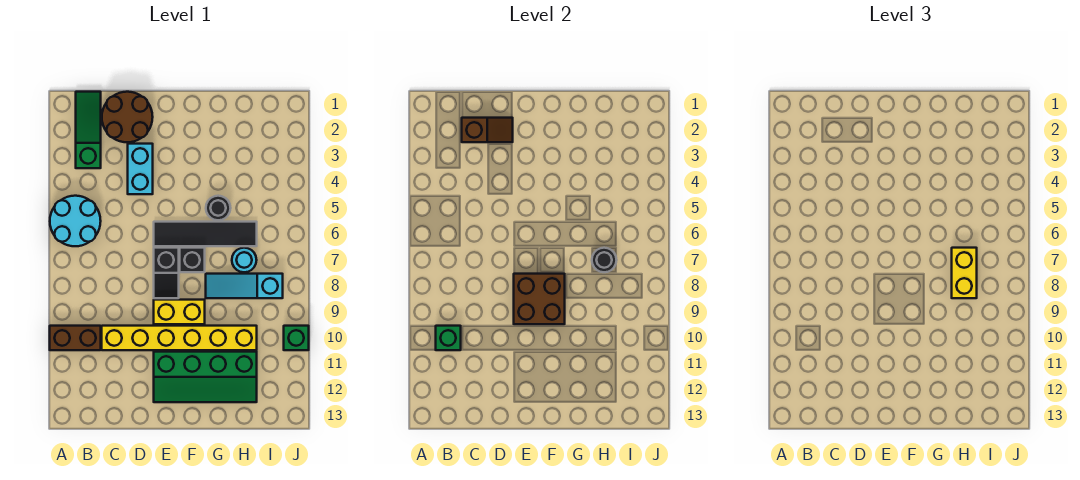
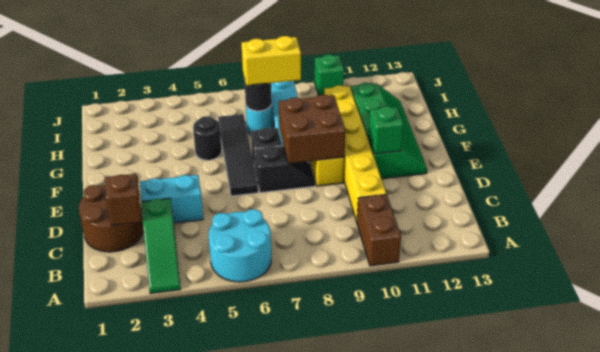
green 1x3 slope [76,92,101,168] -> green 1x3 slope turned to [141,198,181,293]
green 1x1 brick [436,326,461,350] -> green 1x1 brick moved to [368,106,404,154]

